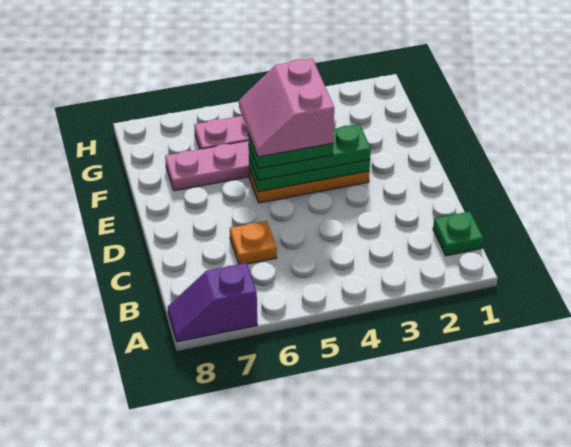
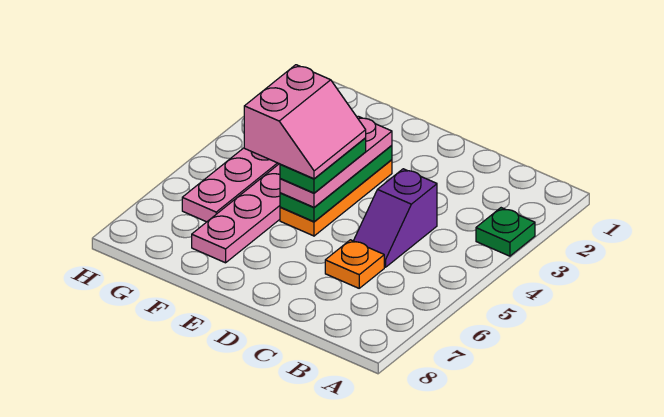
purple 1x2 slope [168,263,257,342] -> purple 1x2 slope moved to [353,169,437,267]
green 1x1 plate [433,212,483,256] -> green 1x1 plate moved to [476,208,535,256]
green 1x3 plate [249,124,371,180] -> pink 1x3 plate [280,116,392,207]
pink 2x2 slope [239,59,334,157] -> pink 2x2 slope turned to [244,65,366,179]

